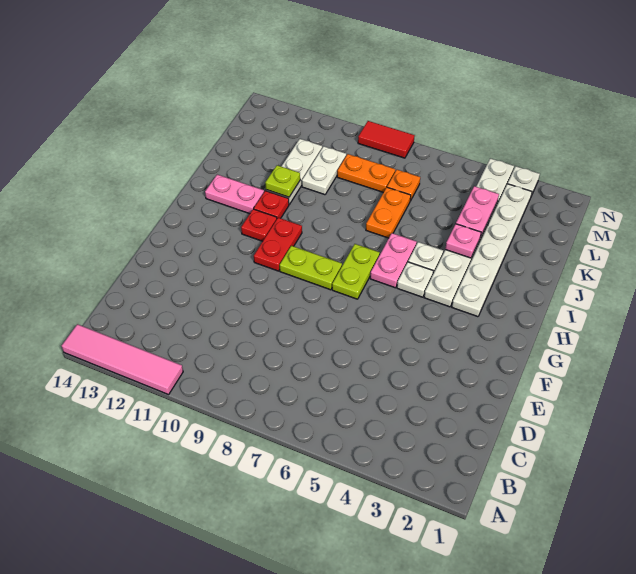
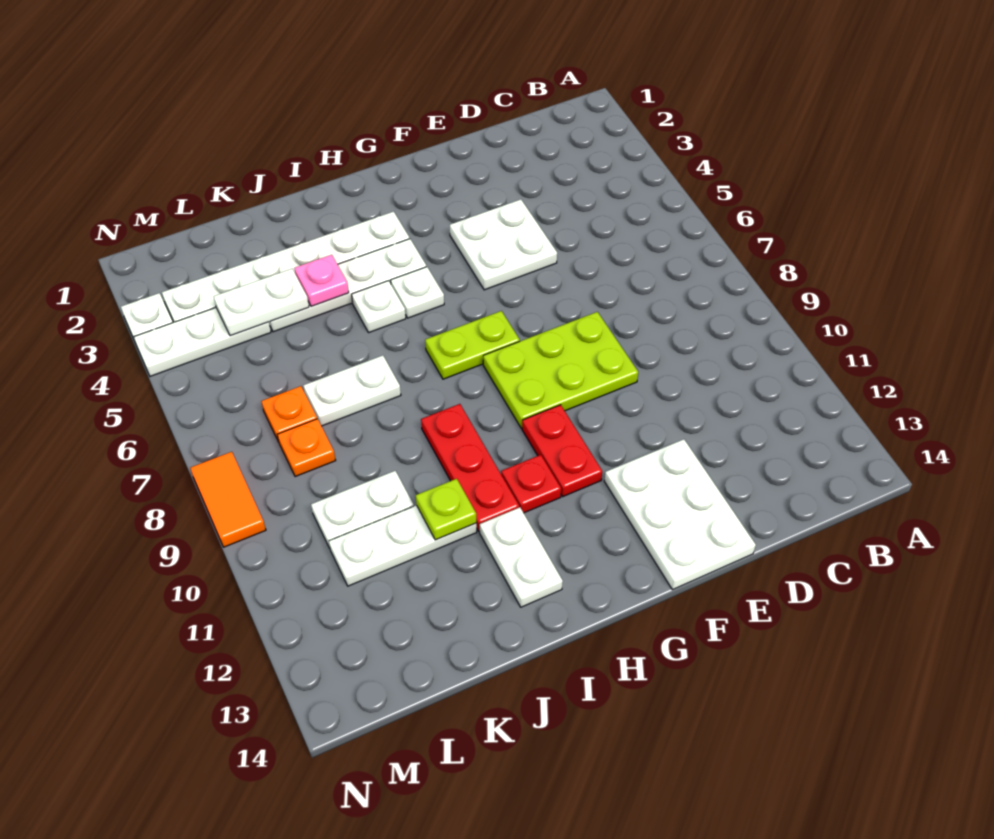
pink 1x4 tile [62,324,183,395] -> none
none -> white 2x2 plate [450,199,557,290]
none -> white 2x3 plate [604,439,756,590]
lime 1x2 plate [280,246,342,290] -> lime 2x3 plate [483,312,638,428]
red 1x2 plate [254,218,302,271] -> red 1x2 plate turned to [522,405,602,497]
pink 1x2 plate [370,233,417,288] -> none
red 1x1 plate [254,191,289,218] -> red 1x3 plate [421,404,519,531]
pink 1x2 plate [205,175,264,214] -> white 1x2 plate [480,507,563,607]
orange 1x2 plate [366,187,411,238] -> white 1x2 plate [303,355,401,426]
pink 1x2 plate [456,186,499,238] -> white 1x2 plate [214,269,309,336]
orange 1x2 plate [337,154,395,192] -> orange 1x1 plate [277,419,336,477]
red 1x2 tile [358,121,415,158] -> orange 1x2 tile [190,452,266,547]

